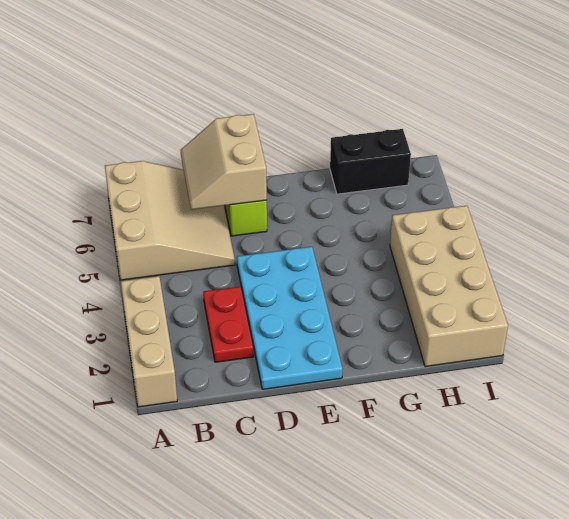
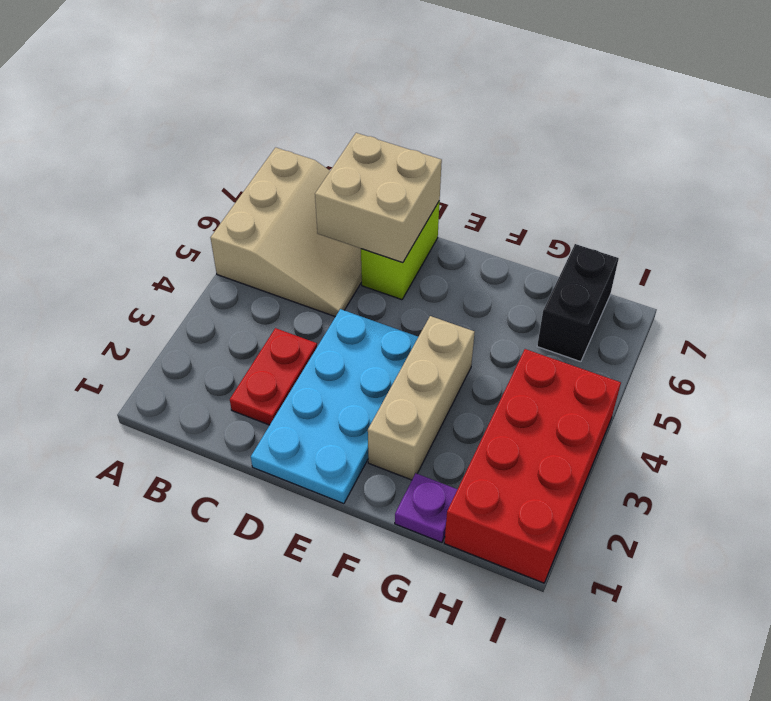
tan 1x3 brick [121,276,177,407] -> tan 1x3 brick moved to [368,316,475,480]
tan 2x2 slope [181,114,267,210] -> tan 2x2 brick [315,133,442,263]
none -> purple 1x1 plate [395,473,458,543]
black 1x2 brick [330,129,411,194] -> black 1x2 brick turned to [537,244,619,362]
tan 2x4 brick [390,206,508,367] -> red 2x4 brick [444,349,621,583]

